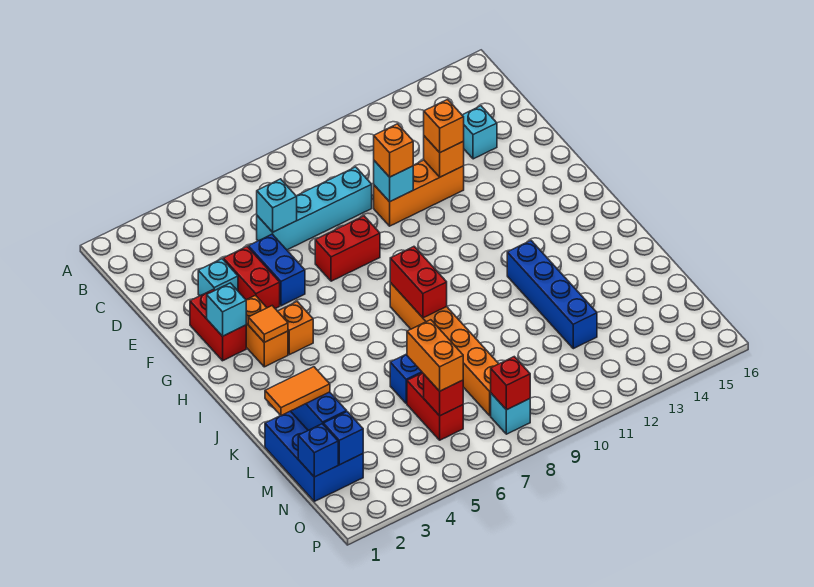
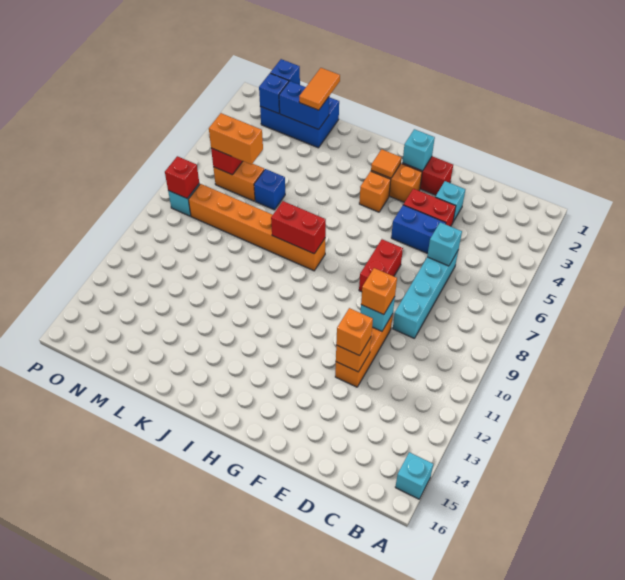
cyan 1x1 brick [462,106,497,159] -> cyan 1x1 brick moved to [395,452,433,499]
blue 1x4 brick [507,241,597,349] -> none
red 1x2 brick [407,373,463,440] -> orange 1x2 brick [213,161,264,201]

